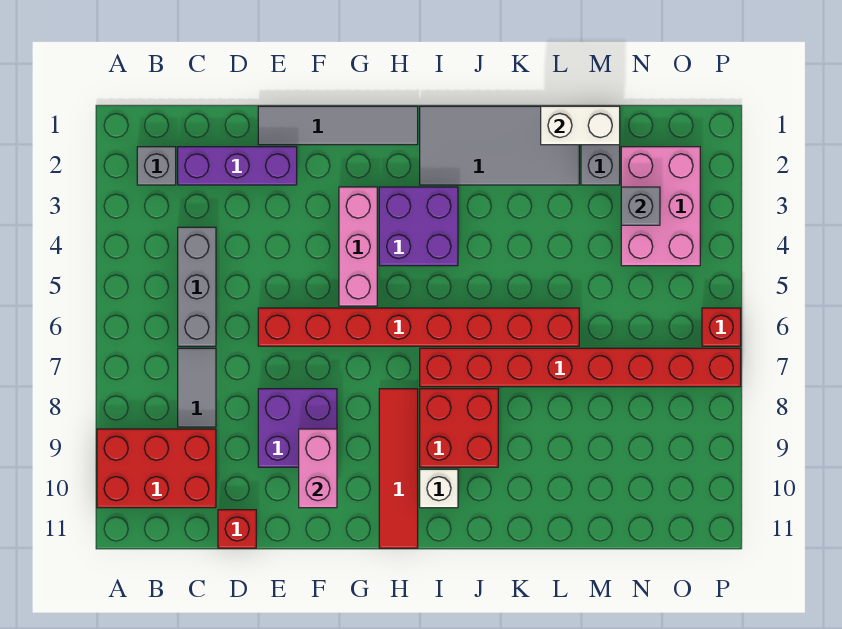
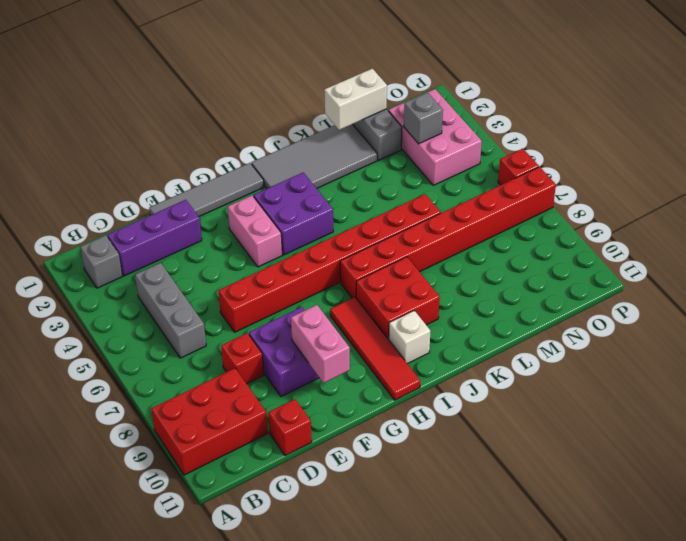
grey 1x2 tile [178,348,216,427] -> none
none -> red 1x1 brick [221,333,264,384]
pink 1x3 brick [339,187,377,306] -> pink 1x2 brick [228,195,282,267]

